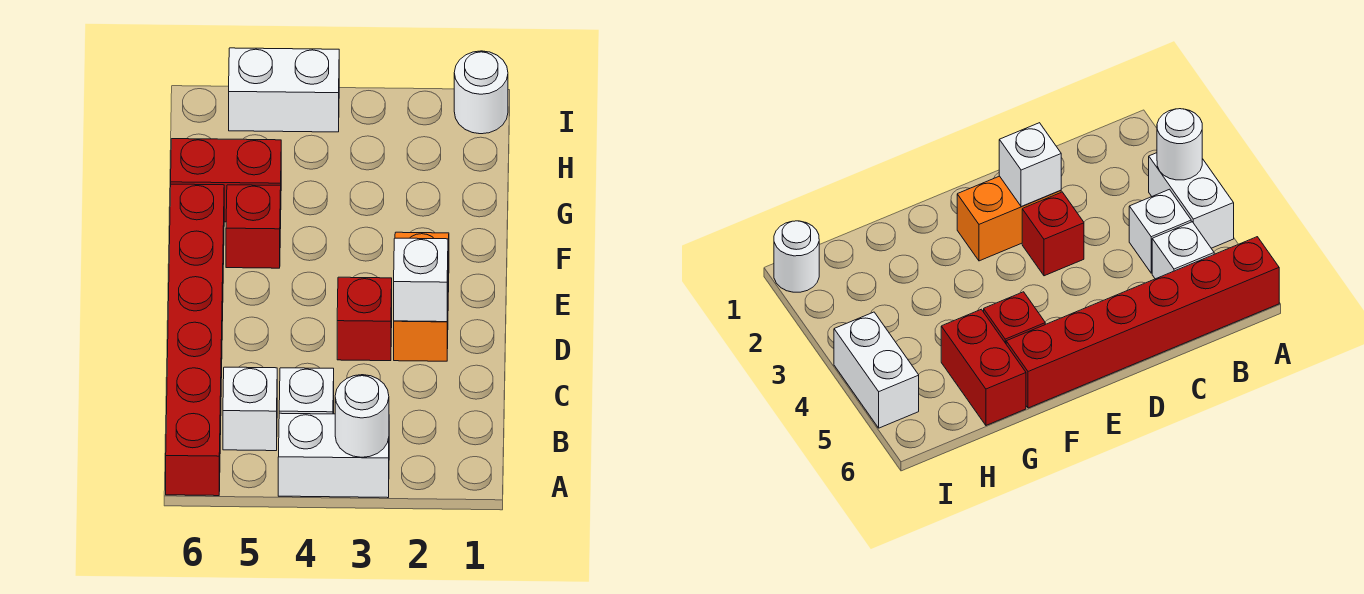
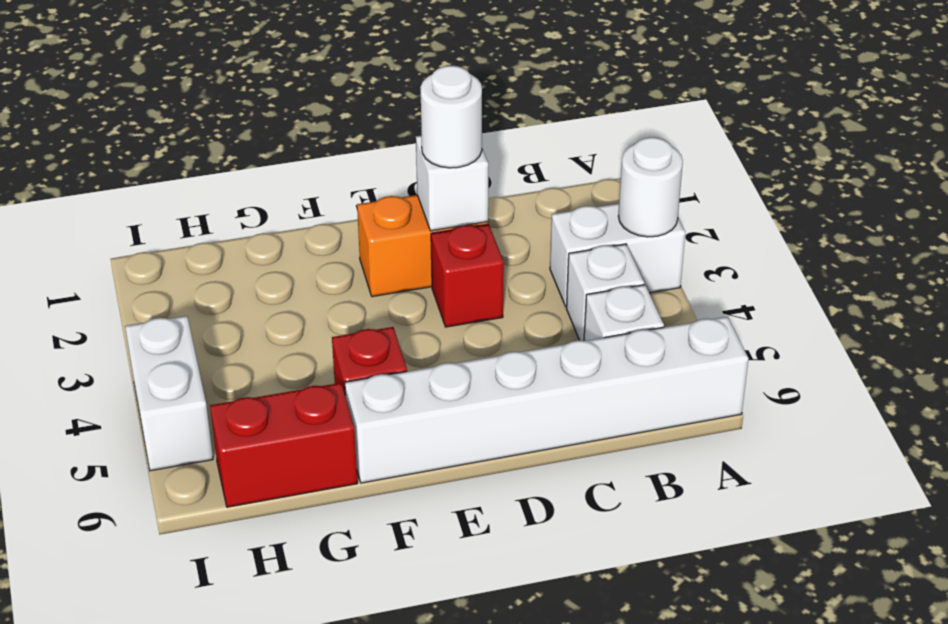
white 1x2 brick [278,413,389,498] -> white 1x2 brick turned to [550,203,685,307]
red 1x6 brick [166,184,224,496] -> white 1x6 brick [345,317,749,483]
red 1x2 brick [171,139,281,222] -> red 1x2 brick turned to [210,383,357,507]
white 1x1 round brick [454,51,508,134] -> white 1x1 round brick moved to [420,66,482,168]

